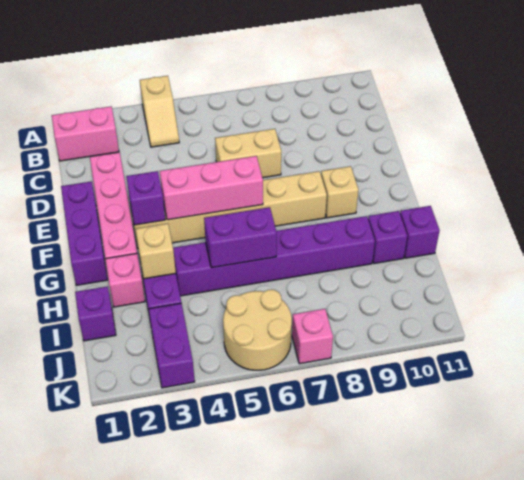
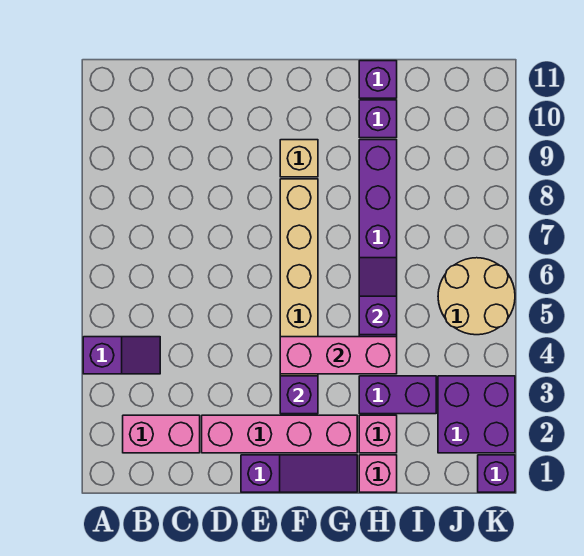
tan 1x2 slope [140,76,179,147] -> purple 1x2 slope [83,337,160,374]
pink 1x2 brick [52,106,119,161] -> pink 1x2 brick turned to [123,415,200,453]
tan 1x2 brick [215,129,281,178] -> none
purple 1x3 brick [61,181,107,285] -> purple 1x3 slope [241,455,357,492]
pink 1x3 brick [160,156,263,220] -> pink 1x3 brick turned to [280,337,397,374]
tan 1x1 brick [136,224,176,279] -> none
purple 1x2 brick [204,207,277,268] -> purple 1x2 slope [359,258,397,335]
purple 1x1 brick [75,286,116,341] -> purple 1x1 brick moved to [478,455,515,492]
purple 1x2 brick [149,303,195,388] -> purple 2x2 brick [438,376,515,453]
pink 1x1 brick [292,309,333,364] -> pink 1x1 brick moved to [359,455,397,492]

